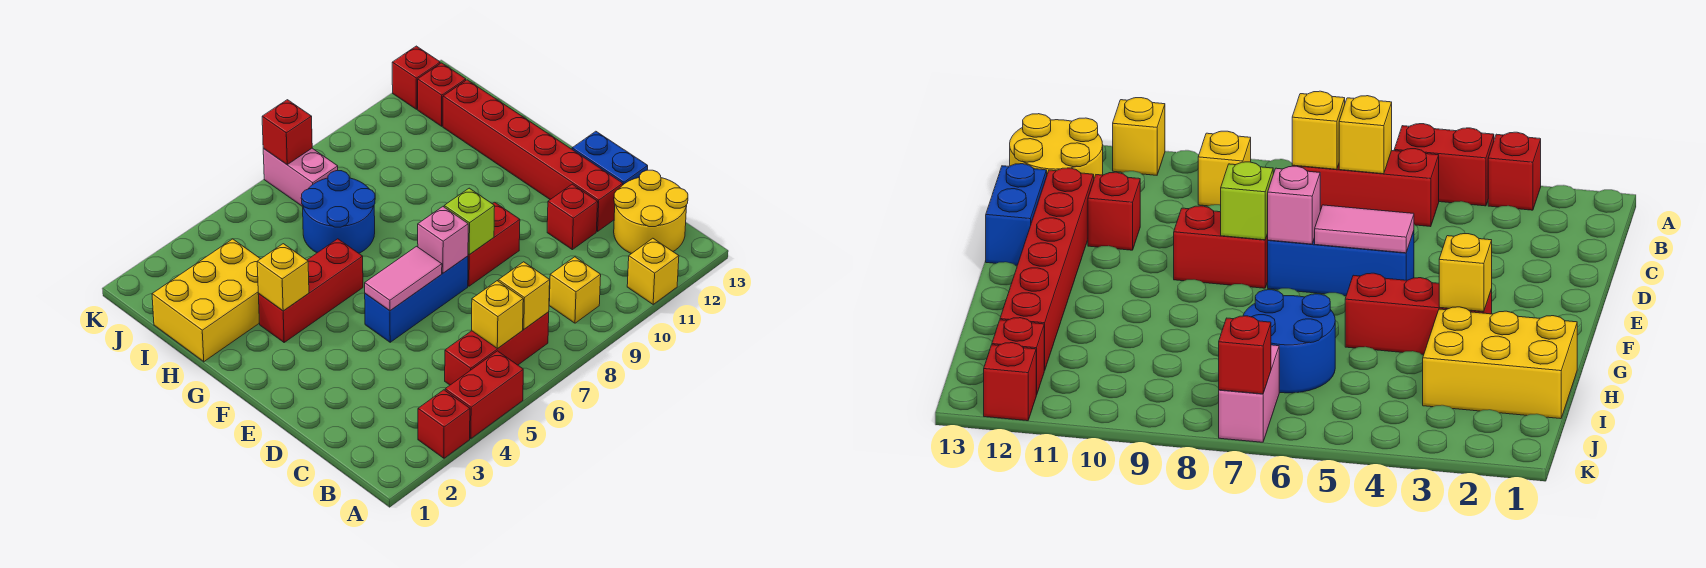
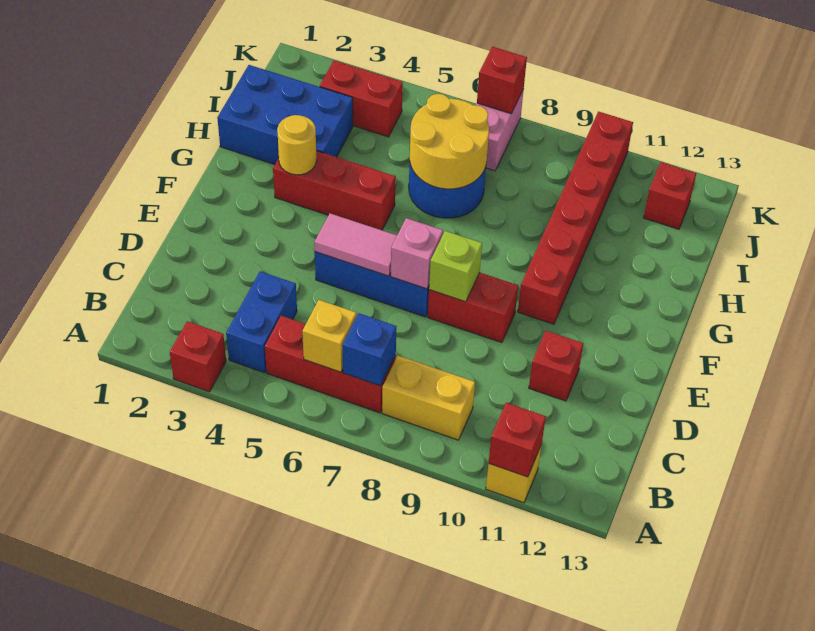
red 1x2 brick [445,351,523,439] -> red 1x2 brick moved to [320,61,403,137]
yellow 1x1 brick [498,262,550,329] -> blue 1x1 brick [342,313,396,386]
yellow 1x1 brick [549,257,601,323] -> yellow 1x2 brick [382,356,475,440]
yellow 2x2 round brick [614,170,688,254] -> yellow 2x2 round brick moved to [410,94,489,189]
red 1x6 brick [443,80,623,231] -> red 1x6 brick moved to [518,111,633,324]
blue 1x2 brick [572,131,648,185] -> blue 1x2 brick moved to [226,271,297,373]
yellow 1x1 brick [257,244,309,311] -> yellow 1x1 round brick [277,115,317,175]
yellow 2x3 brick [152,239,260,362] -> blue 2x3 brick [217,65,353,164]
red 1x1 brick [392,46,440,109] -> red 1x1 brick moved to [489,403,546,477]

